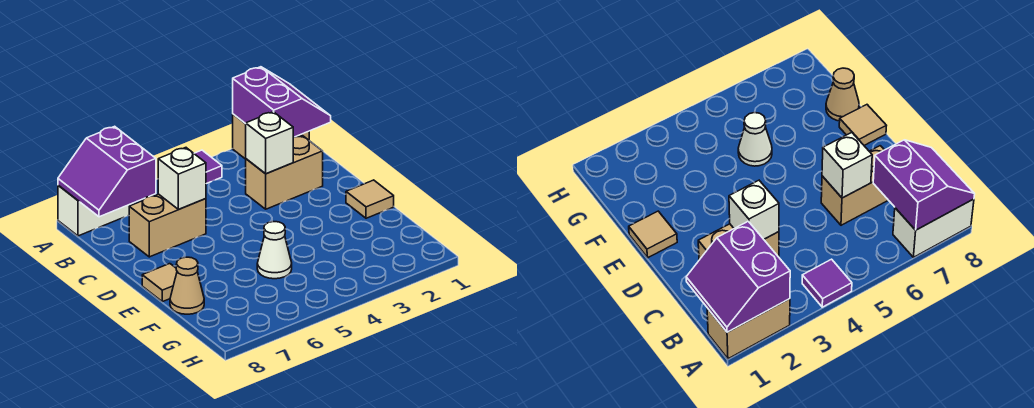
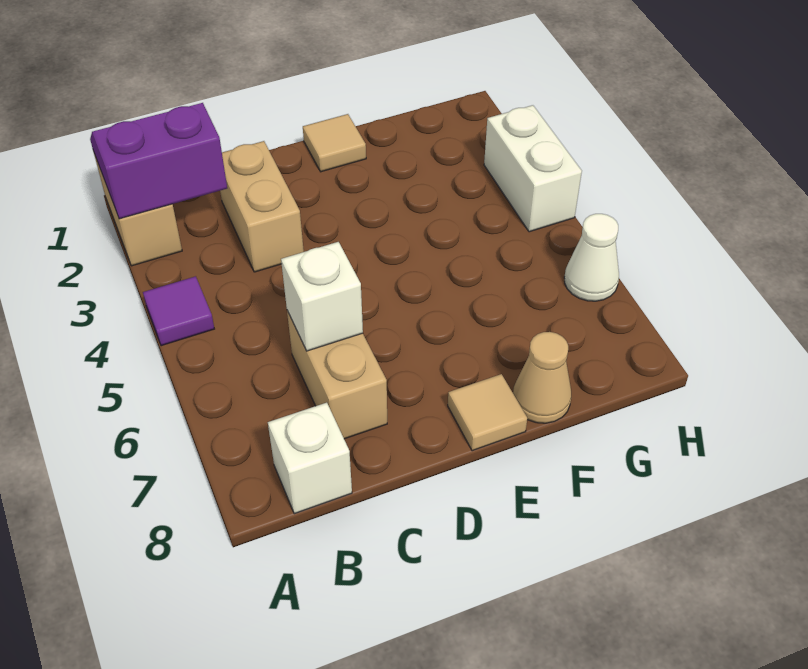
white 1x2 brick [58,185,135,236] -> white 1x2 brick moved to [484,105,582,232]
purple 2x2 slope [58,126,156,217] -> none
white 1x1 brick [246,112,293,174] -> white 1x1 brick moved to [268,403,352,514]
white 1x1 cone [257,222,292,279] -> white 1x1 cone moved to [564,214,619,301]

